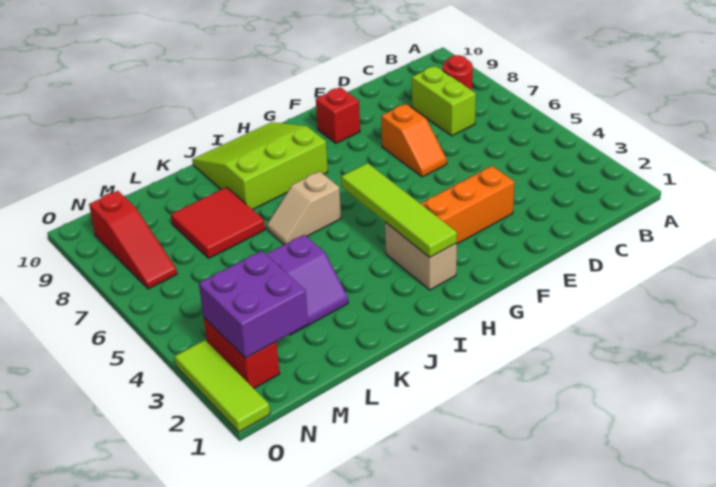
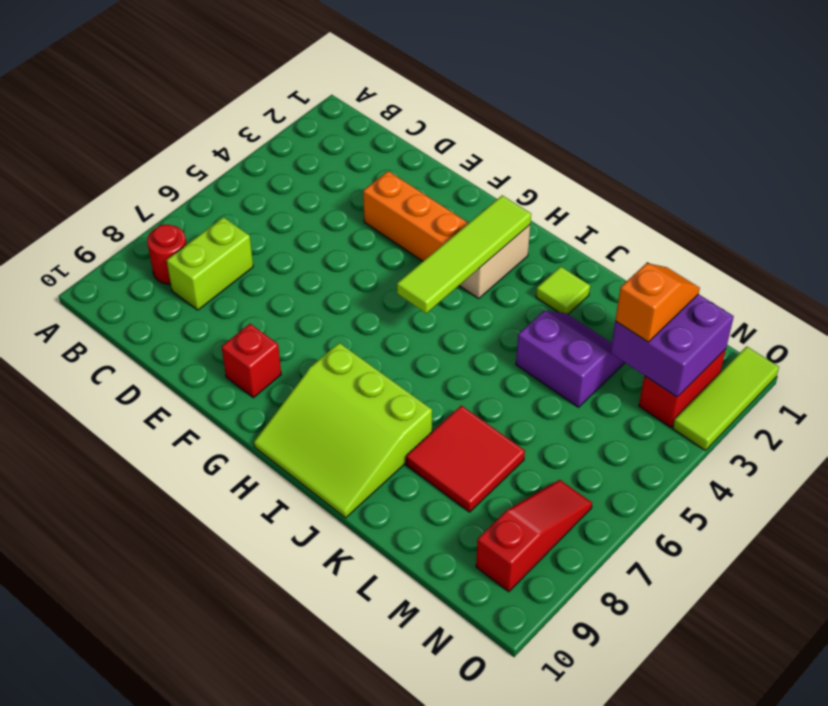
orange 1x2 slope [381,104,447,177] -> orange 1x2 slope moved to [615,263,700,342]
tan 1x2 slope [267,171,341,245] -> none
none -> lime 1x1 tile [536,266,590,314]

